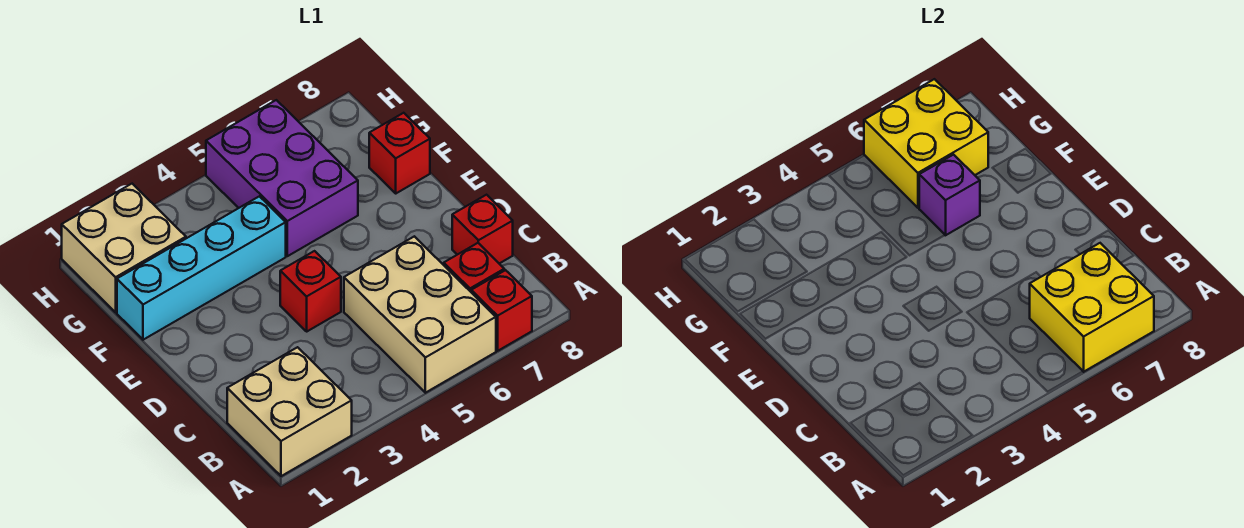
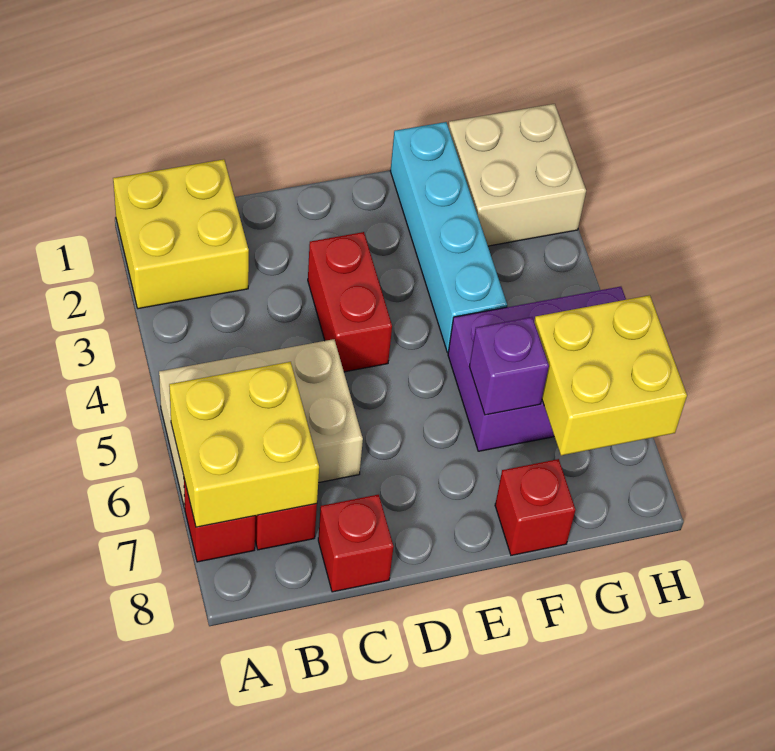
tan 2x2 brick [227,347,352,476] -> yellow 2x2 brick [113,159,249,309]
red 1x1 brick [280,251,341,331] -> red 1x2 brick [308,232,392,372]

